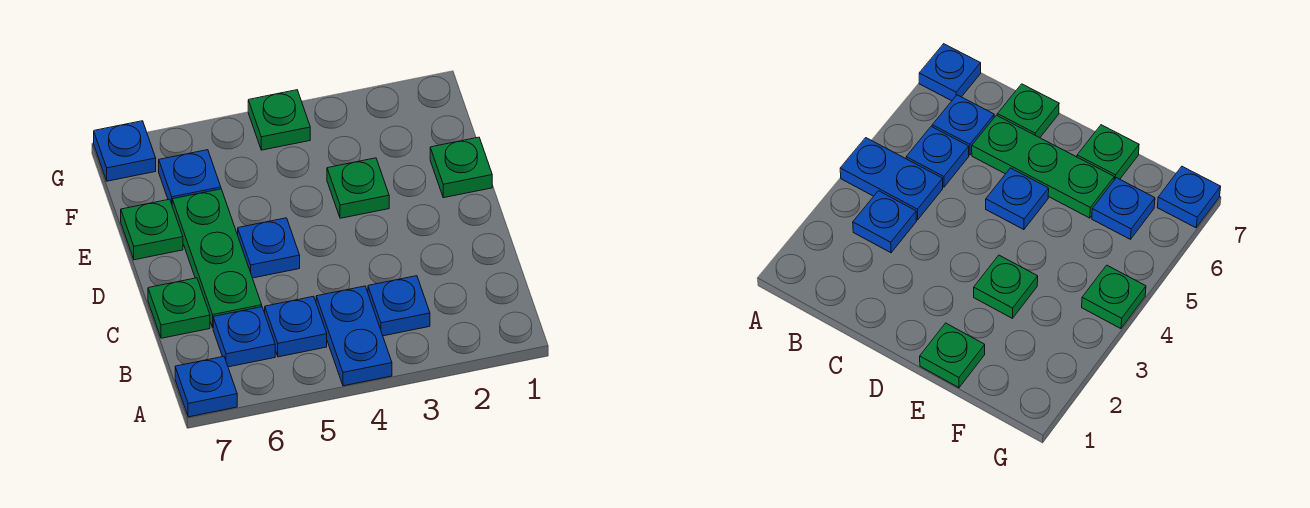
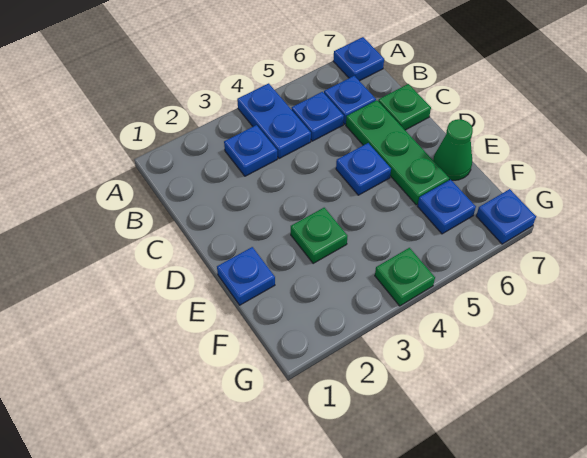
green 1x1 plate [430,137,492,198] -> blue 1x1 plate [217,247,275,305]
green 1x1 plate [121,199,183,260] -> green 1x1 cone [433,119,473,180]

